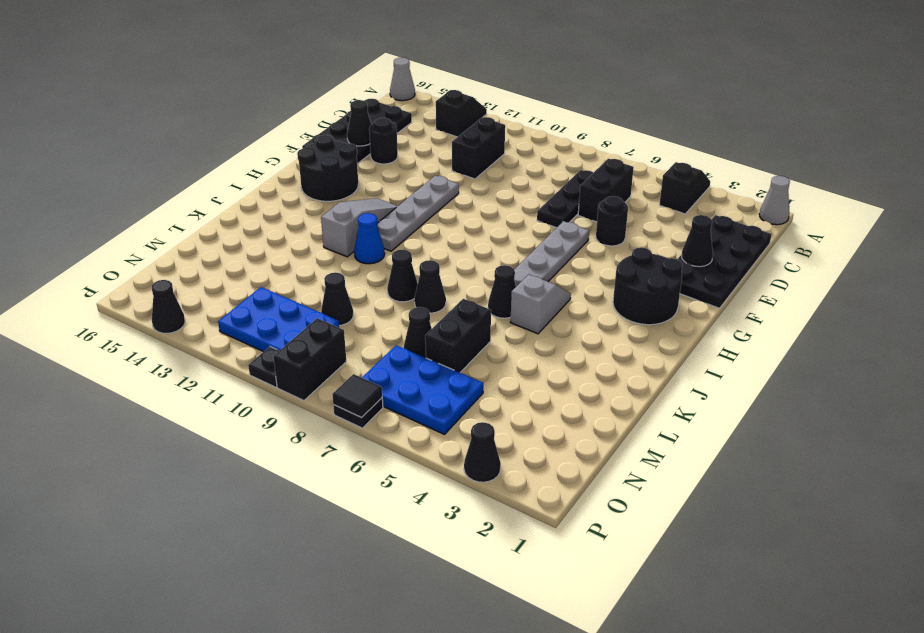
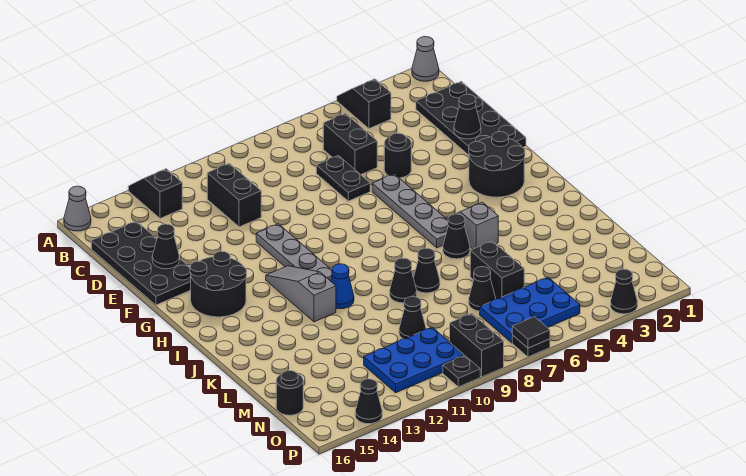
black 1x3 plate [537,170,593,228] -> black 1x2 plate [316,156,370,201]
black 1x1 round brick [369,118,398,164] -> black 1x1 round brick moved to [276,371,303,415]

